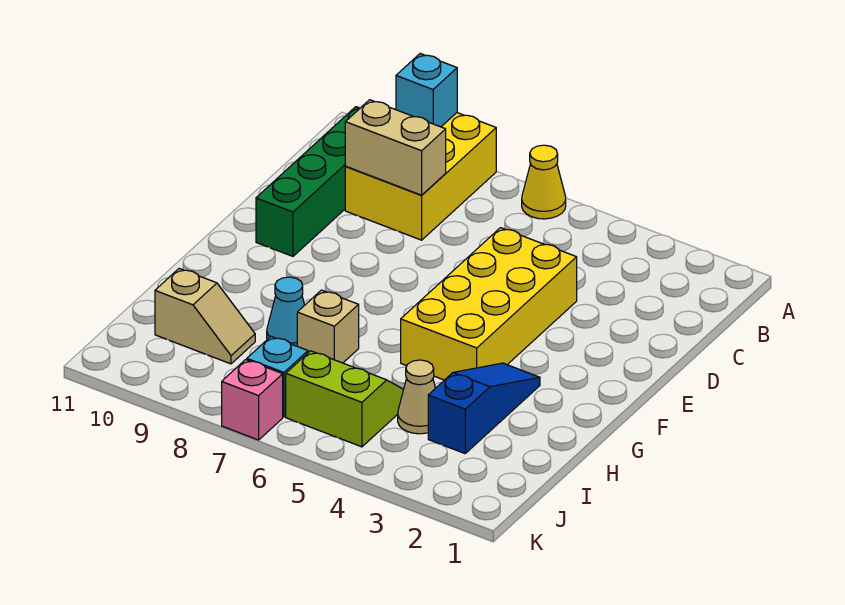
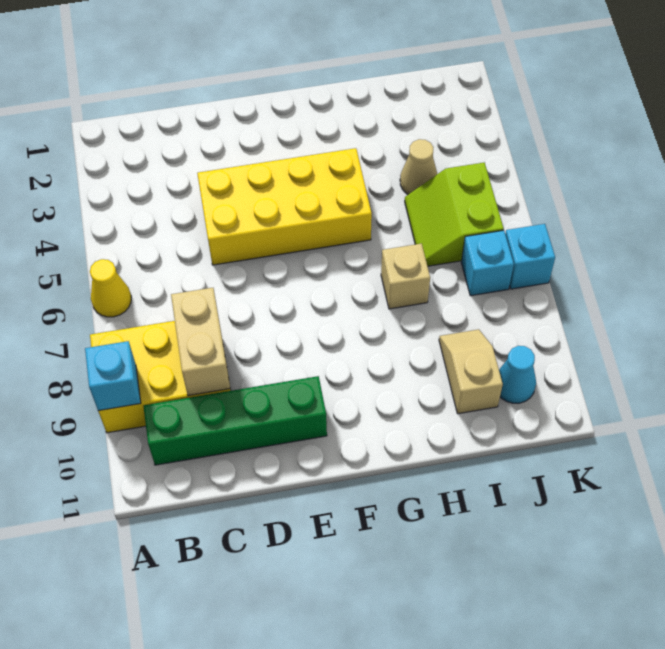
blue 1x3 slope [428,363,540,453] -> none
cyan 1x1 cone [267,277,305,346] -> cyan 1x1 cone moved to [499,346,536,403]
pink 1x1 brick [222,360,283,440] -> cyan 1x1 brick [505,224,555,289]

